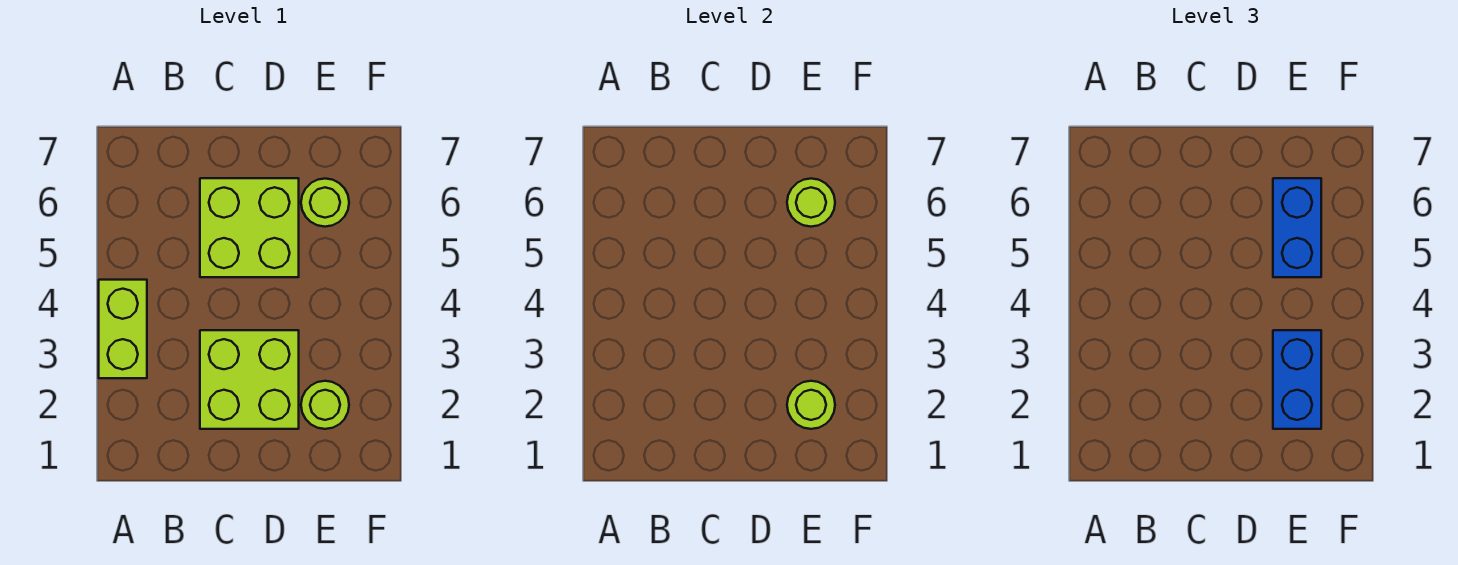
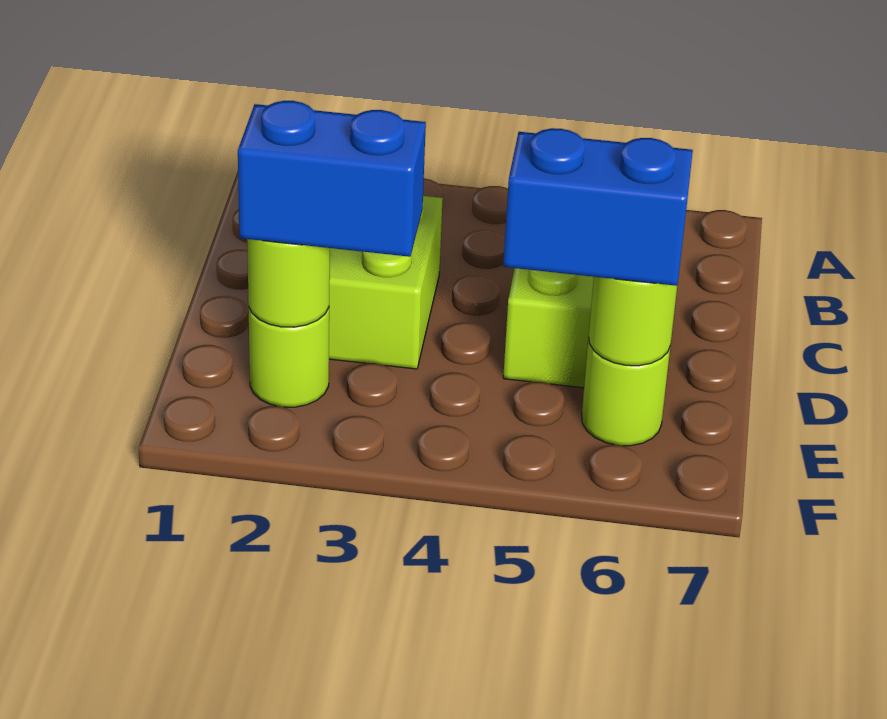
lime 1x2 brick [99,280,147,378] -> none

